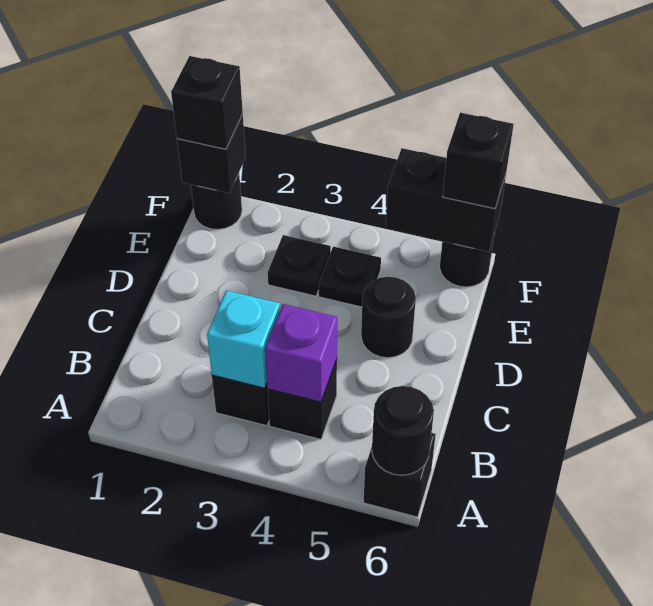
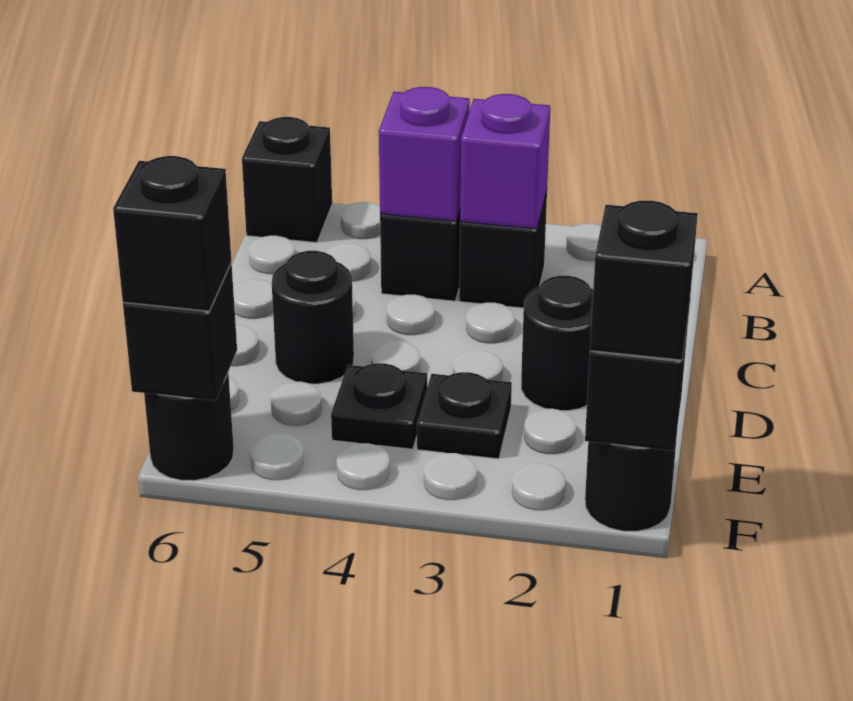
black 1x1 round brick [372,386,434,475] -> black 1x1 round brick moved to [521,276,593,411]
cyan 1x1 brick [207,290,280,388] -> purple 1x1 brick [460,94,550,229]
black 1x2 brick [386,148,506,252] -> black 1x1 brick [123,263,237,401]

